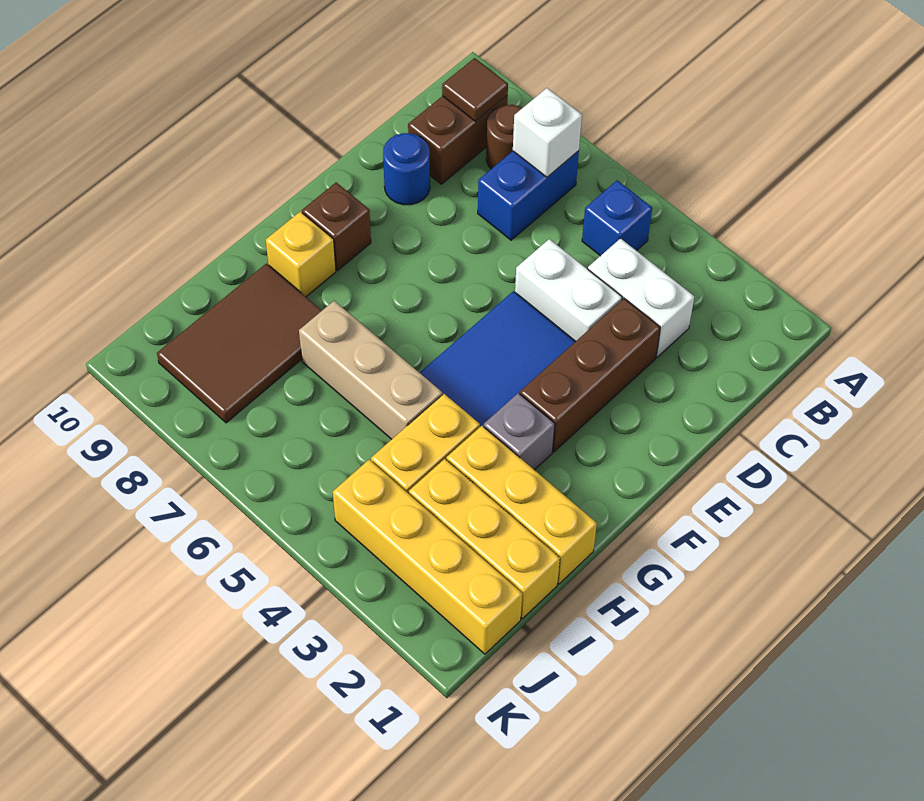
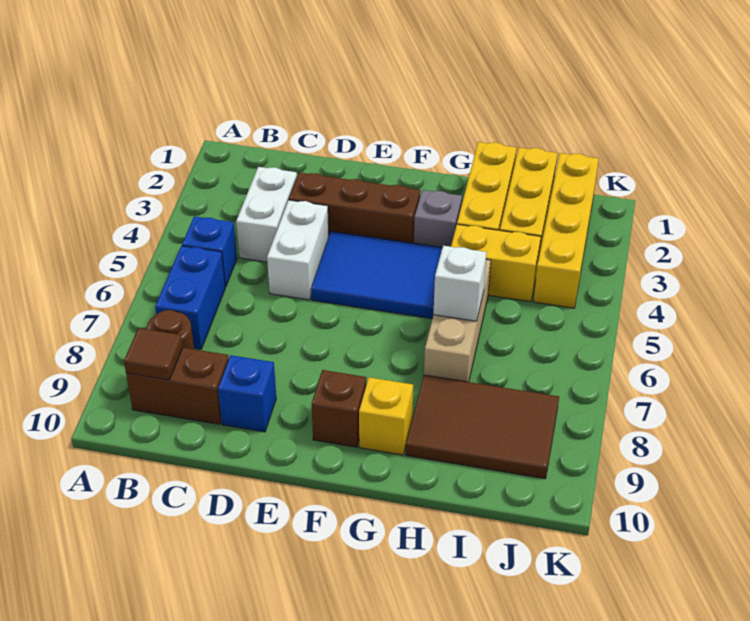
blue 1x2 brick [478,151,579,240] -> blue 1x2 brick turned to [155,246,225,349]
white 1x1 brick [513,88,582,177] -> white 1x1 brick moved to [433,246,487,321]
blue 1x1 round brick [383,133,430,205] -> blue 1x1 brick [218,355,276,432]

